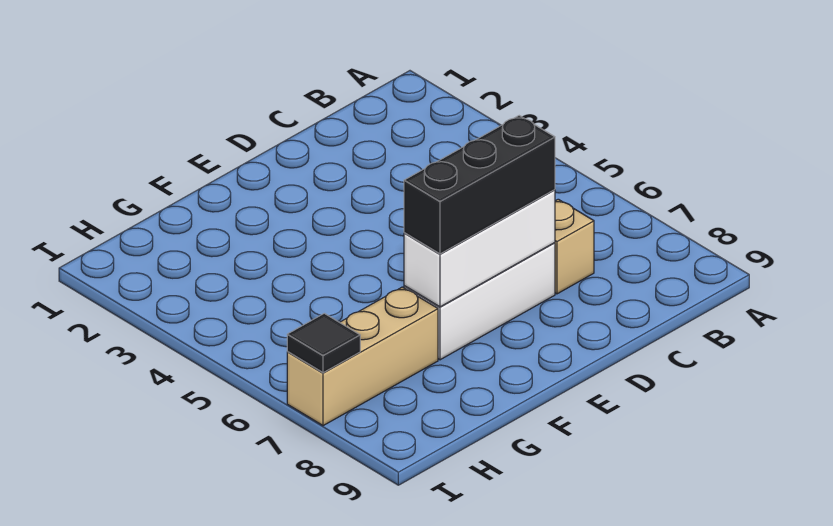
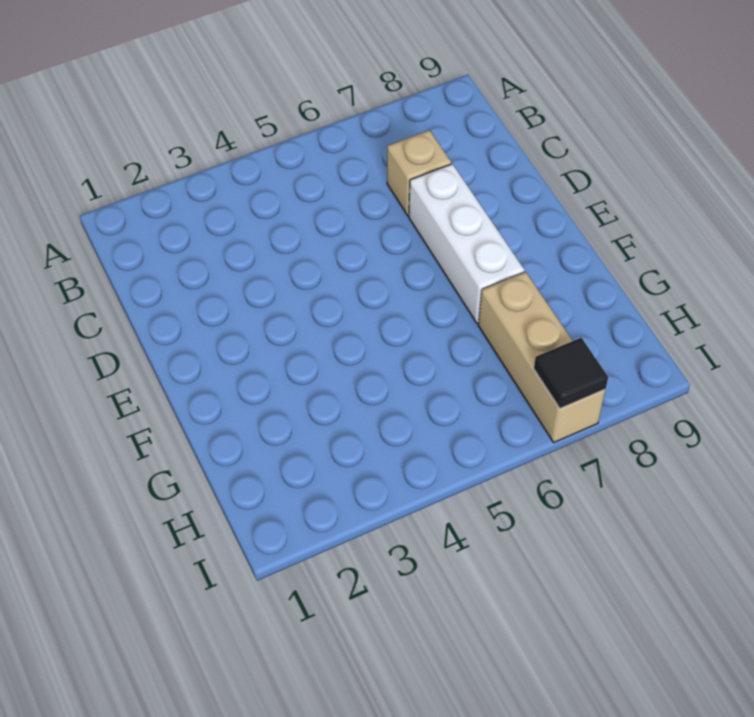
white 1x3 brick [404,190,555,307] -> none
black 1x3 brick [404,116,555,254] -> none

